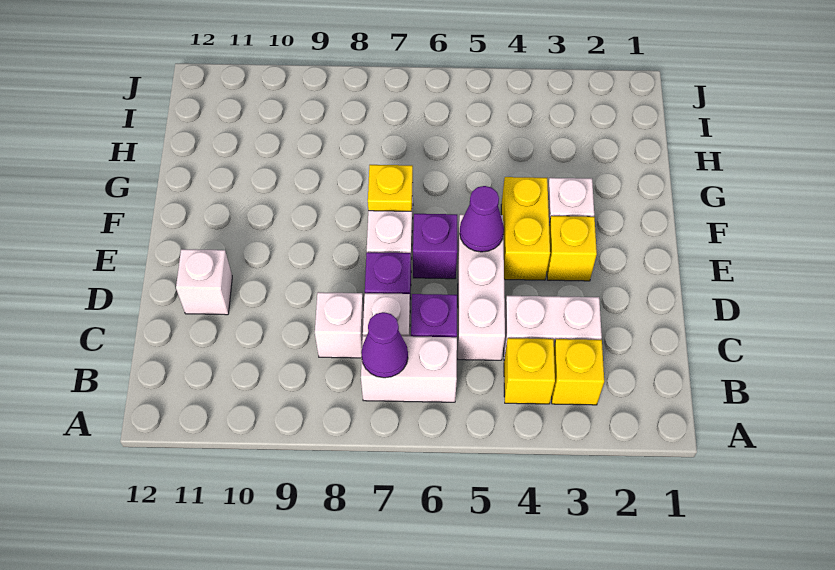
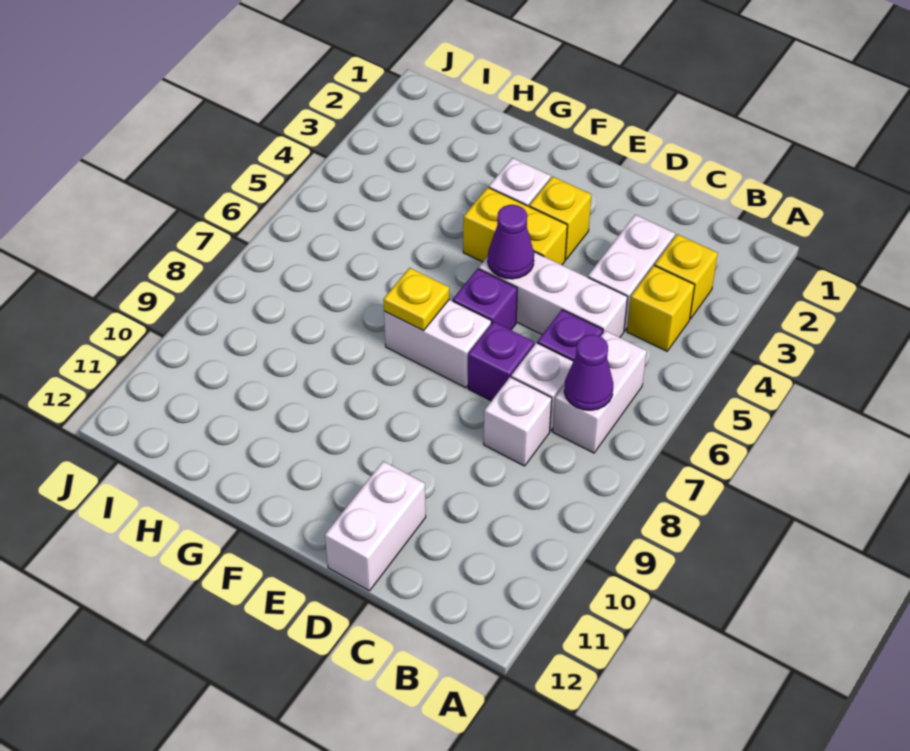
white 1x1 brick [176,249,232,315] -> white 1x2 brick [325,461,426,591]

